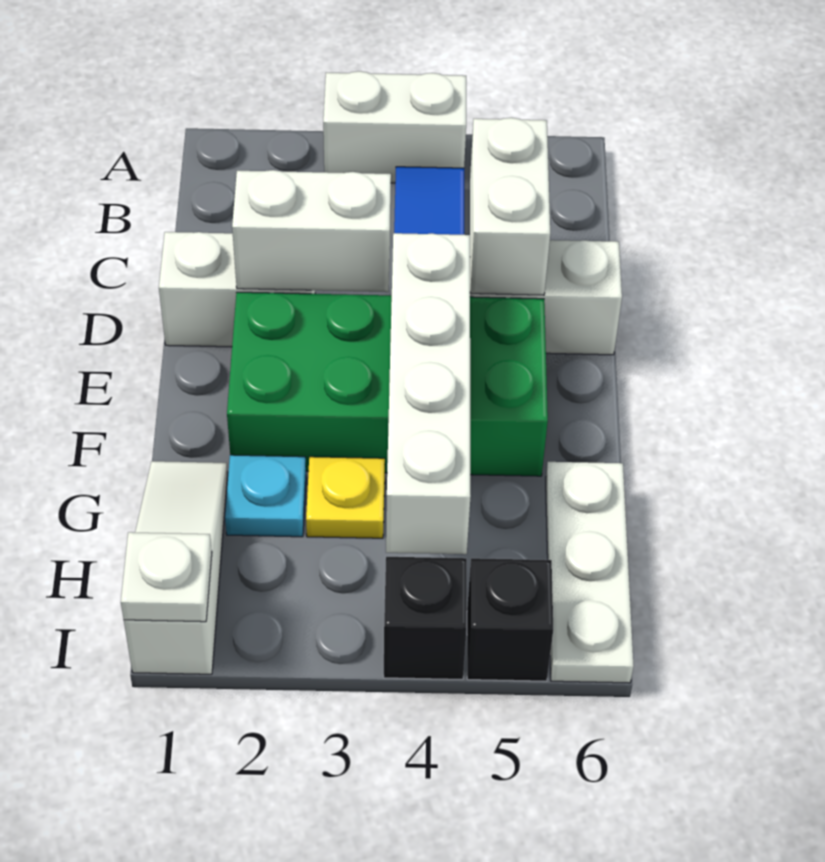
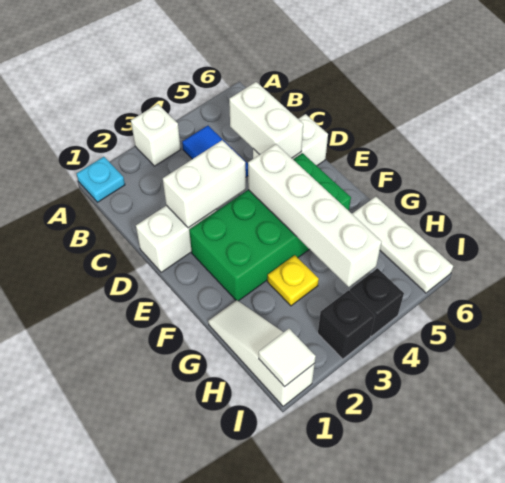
white 1x2 brick [323,71,466,183] -> white 1x1 brick [131,104,181,166]
cyan 1x1 plate [225,455,306,537] -> cyan 1x1 plate moved to [77,157,125,202]
white 1x1 plate [121,532,212,622] -> white 1x1 tile [259,329,316,387]
black 1x1 brick [467,558,553,681] -> black 1x1 brick moved to [318,290,375,359]

